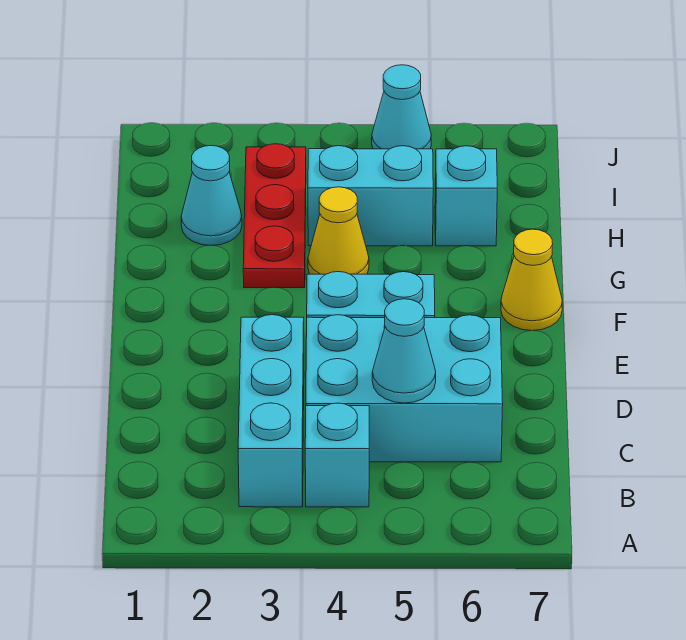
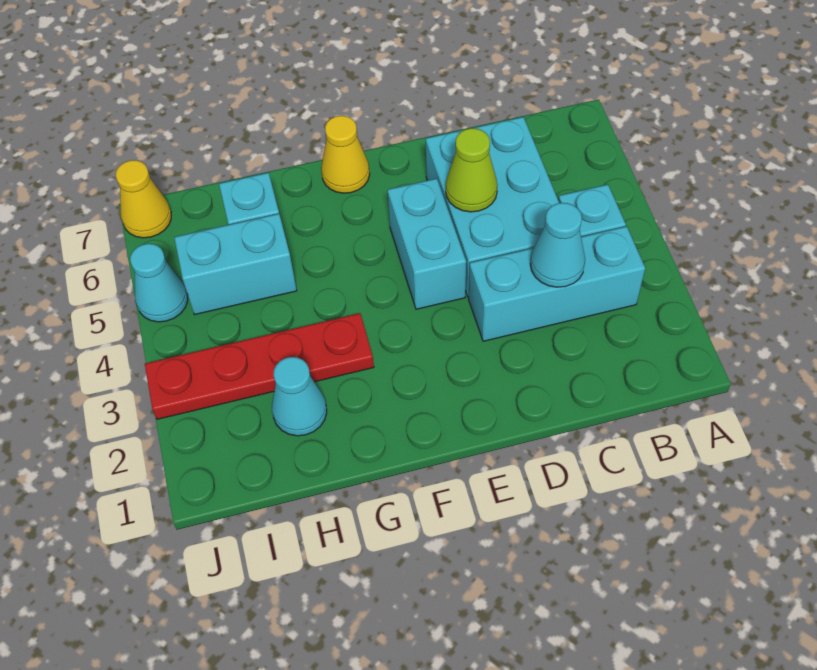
cyan 1x1 cone [372,299,436,403] -> cyan 1x1 cone moved to [530,203,585,287]
none -> lime 1x1 cone [446,128,498,212]
red 1x3 plate [243,144,306,288] -> red 1x4 plate [145,313,374,419]
yellow 1x1 cone [308,187,369,274] -> yellow 1x1 cone moved to [116,160,171,238]
cyan 1x2 brick [308,146,433,246] -> cyan 1x2 brick turned to [174,214,297,315]

